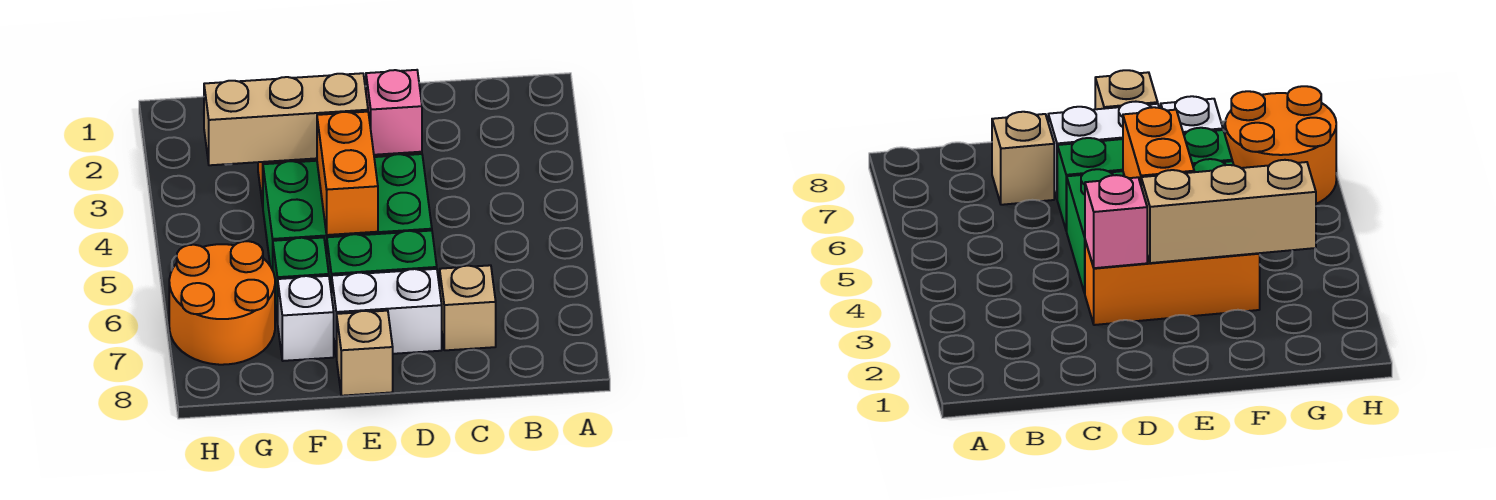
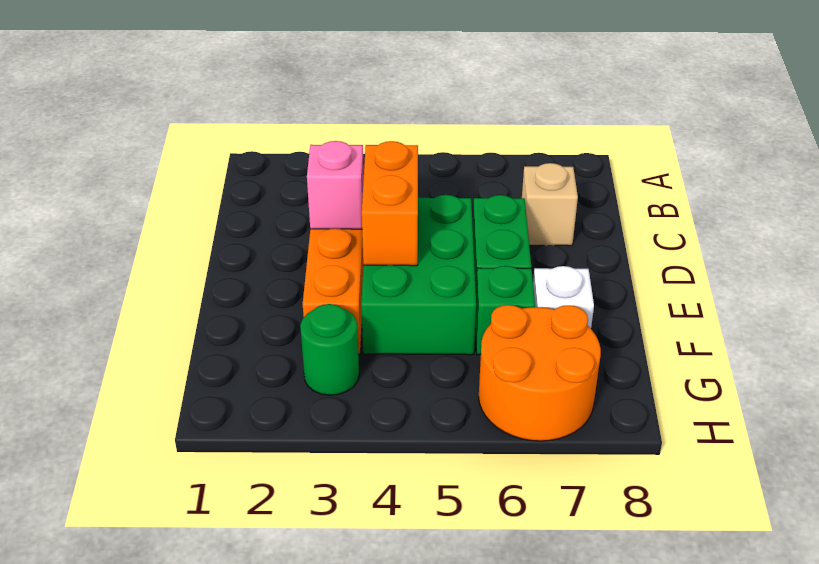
white 1x2 brick [332,269,442,357] -> none
tan 1x3 brick [204,73,368,165] -> none
orange 1x2 brick [317,112,378,235] -> orange 1x2 brick turned to [362,141,418,266]
tan 1x1 brick [337,311,393,396] -> none
none -> green 1x1 round brick [300,304,359,395]

